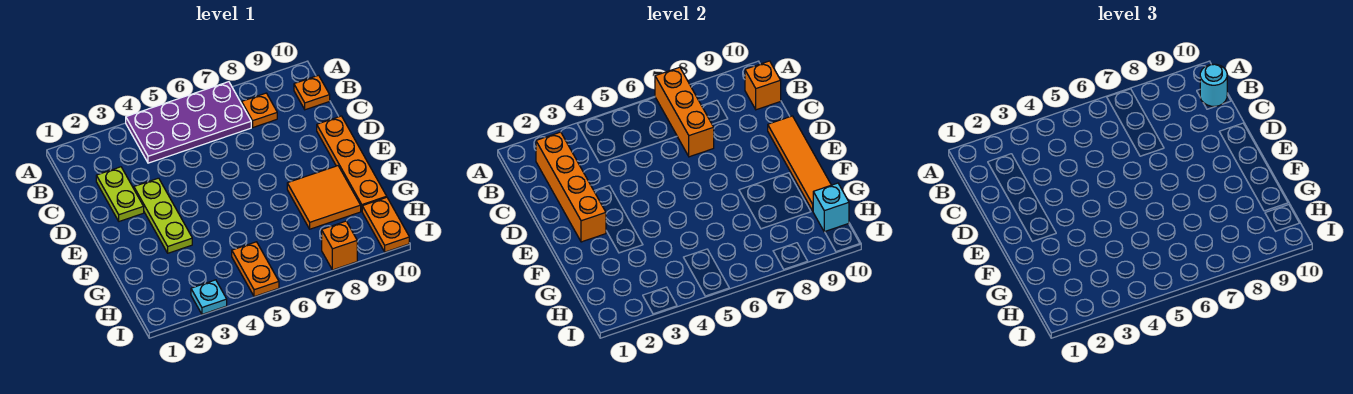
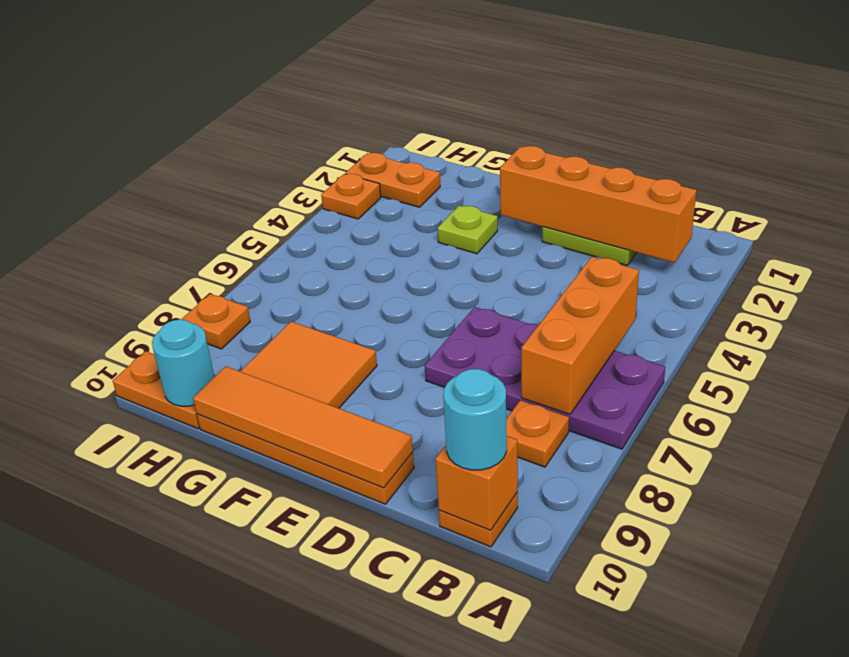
purple 2x4 plate [126,82,251,163] -> purple 2x4 plate turned to [425,307,665,449]
orange 1x3 brick [655,67,714,157] -> orange 1x3 brick turned to [521,257,639,414]
lime 1x3 plate [134,178,192,253] -> lime 1x1 plate [437,206,498,254]
orange 1x2 plate [232,242,279,297] -> orange 1x2 plate moved to [345,153,440,207]
cyan 1x1 brick [813,183,849,232] -> cyan 1x1 round brick [152,319,214,406]
cyan 1x1 plate [191,280,227,314] -> orange 1x1 plate [321,174,381,219]
orange 1x1 brick [322,221,357,270] -> orange 1x1 plate [181,294,250,349]

